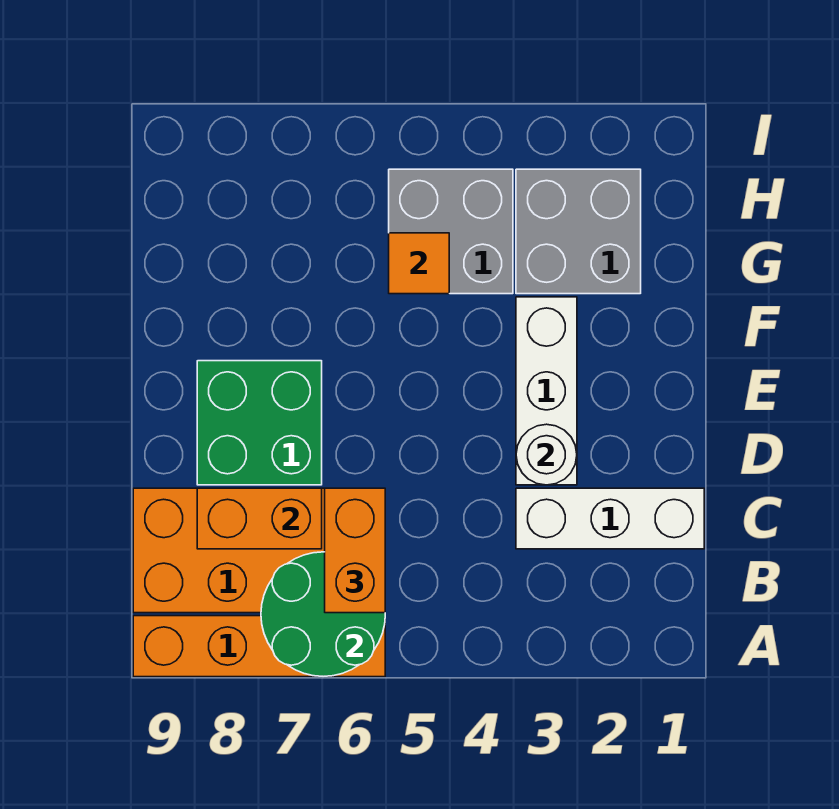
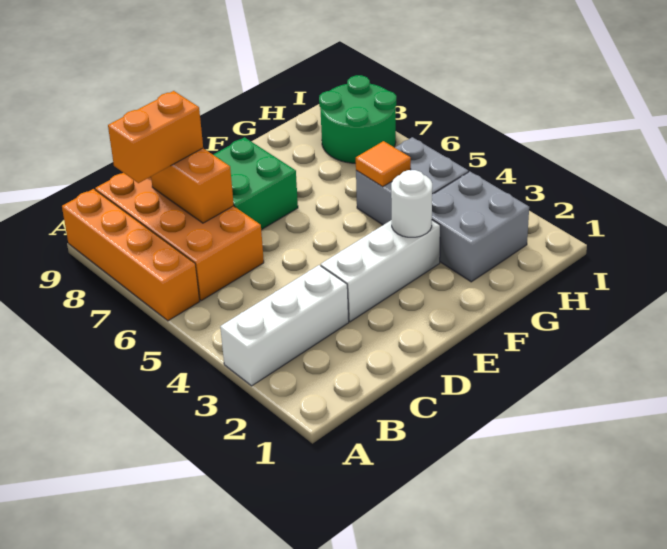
green 2x2 round brick [261,552,385,677] -> green 2x2 round brick moved to [319,75,396,163]
orange 1x2 brick [325,488,385,613] -> orange 1x2 brick moved to [108,91,203,183]
white 1x3 brick [516,488,704,549] -> white 1x3 brick turned to [220,265,349,386]
white 1x1 round brick [516,424,577,485] -> white 1x1 round brick moved to [391,170,432,237]

